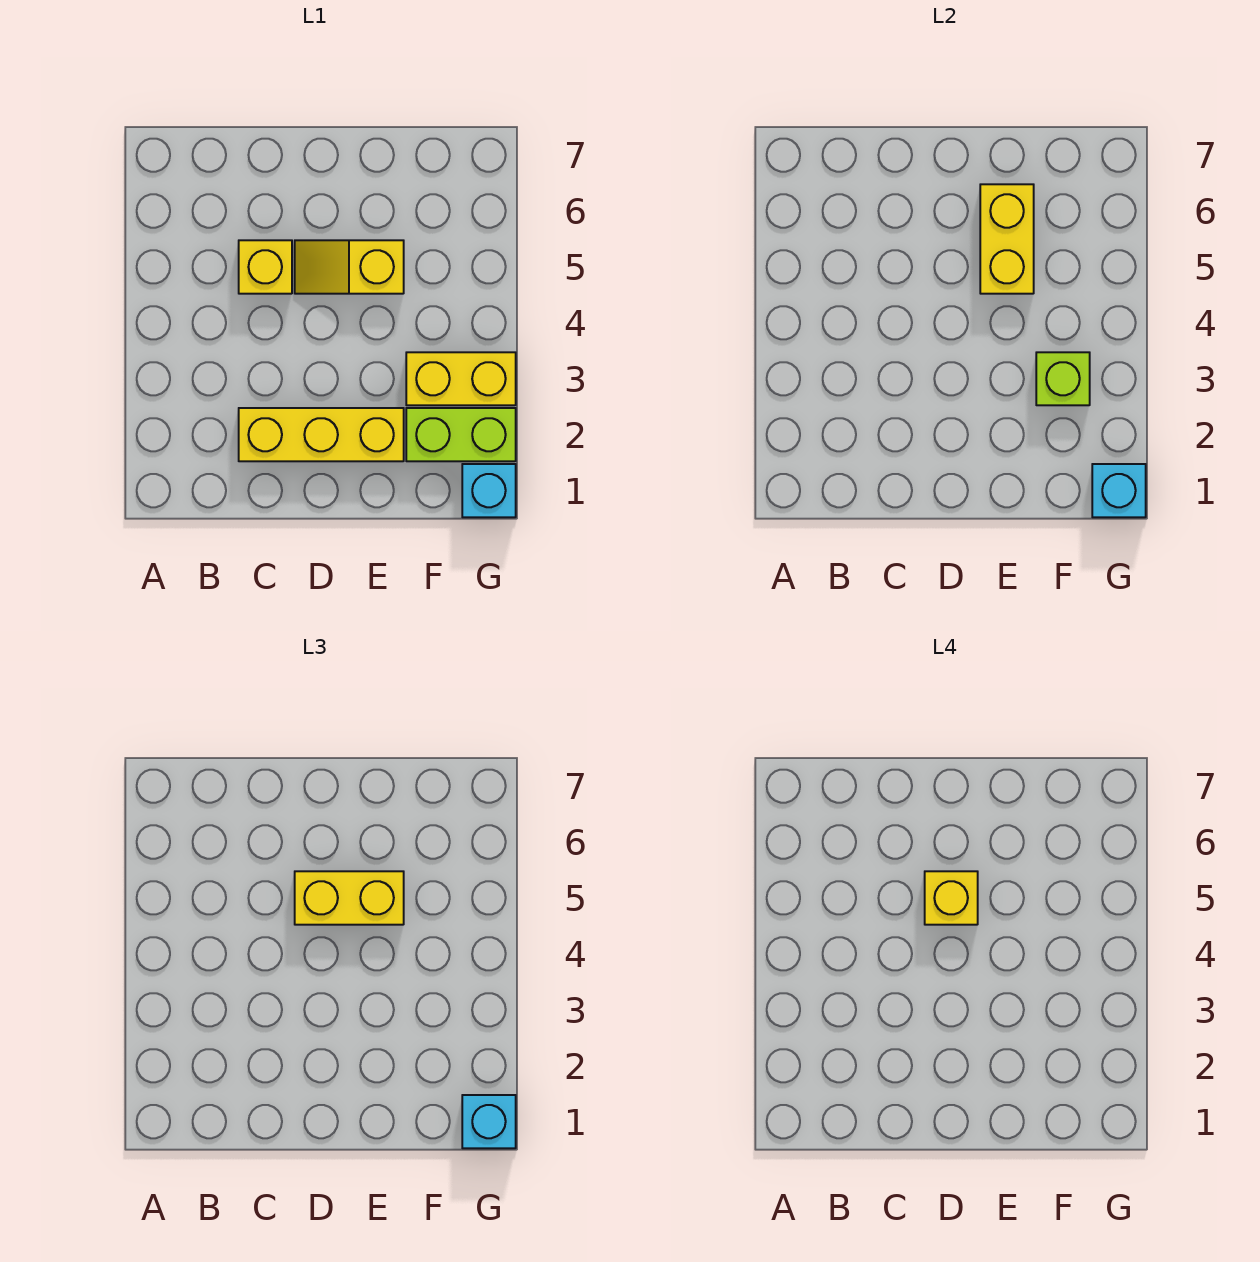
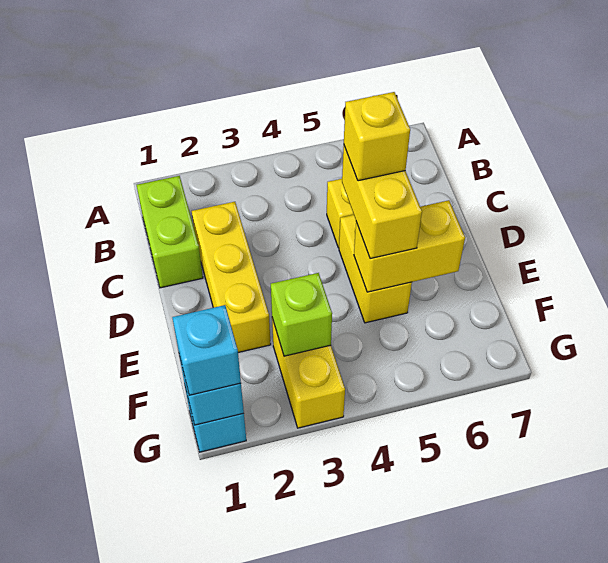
yellow 1x2 slope [295,240,404,294] -> yellow 1x2 brick [339,215,412,323]
lime 1x2 brick [406,408,516,461] -> lime 1x2 brick moved to [137,176,203,288]

